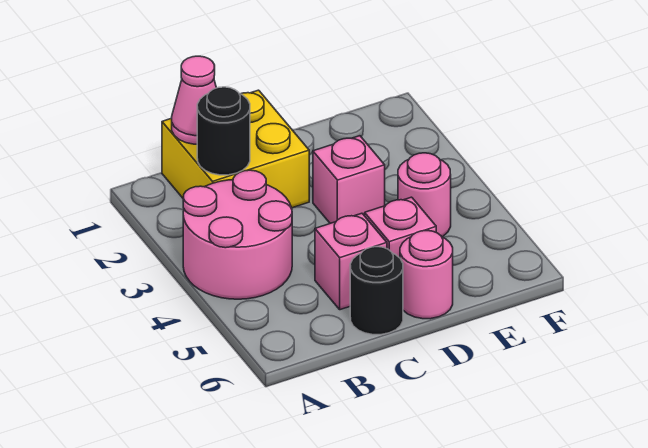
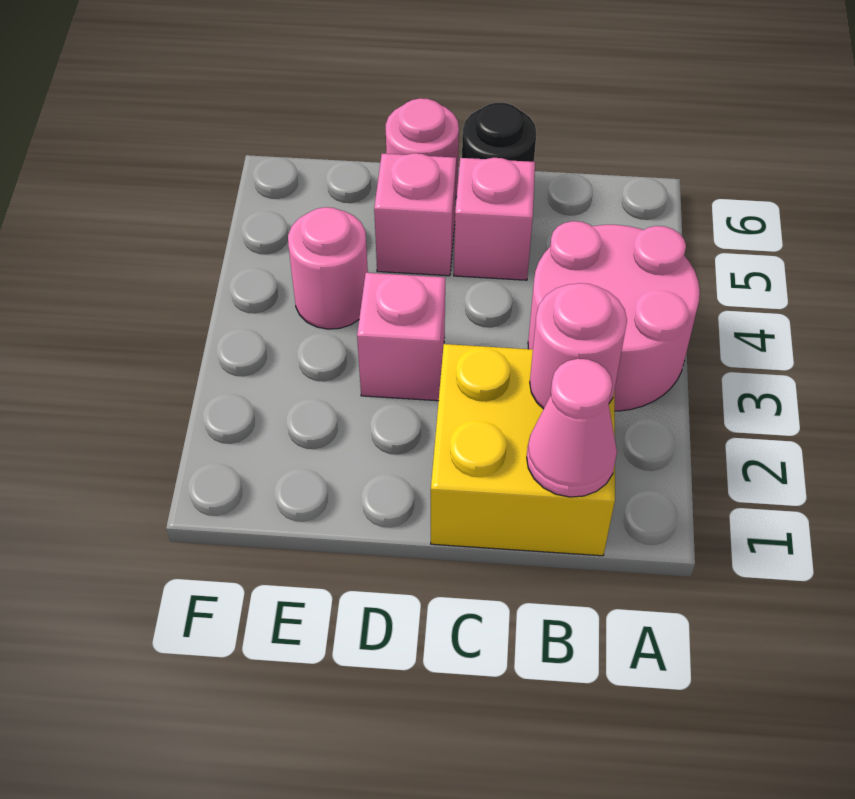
black 1x1 round brick [197,87,250,175] -> pink 1x1 round brick [530,283,627,409]

